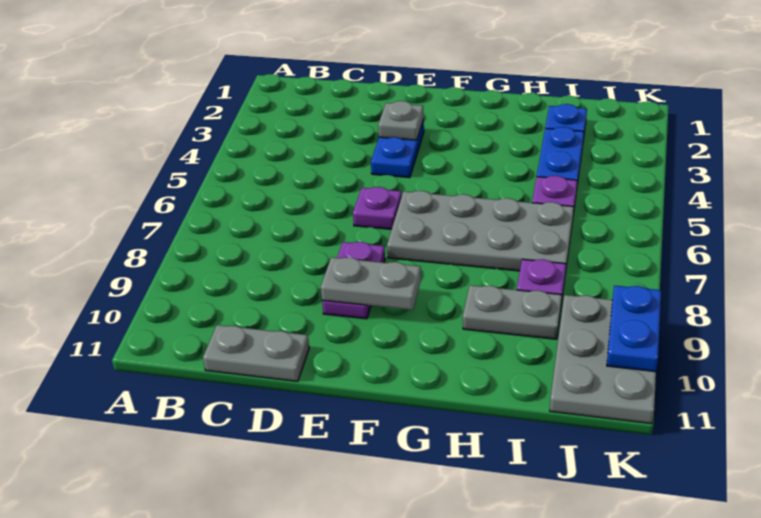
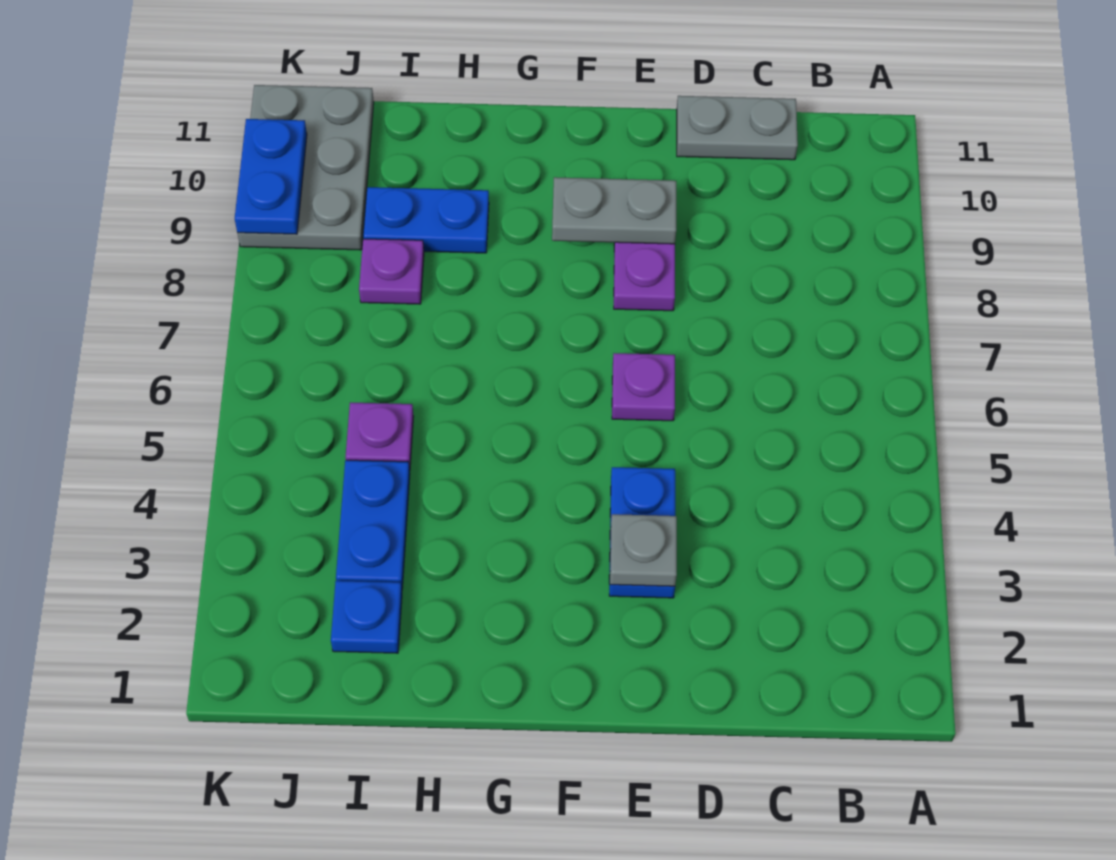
grey 2x4 plate [387,191,574,273] -> none
grey 1x2 plate [463,285,562,339] -> blue 1x2 plate [363,187,489,253]

